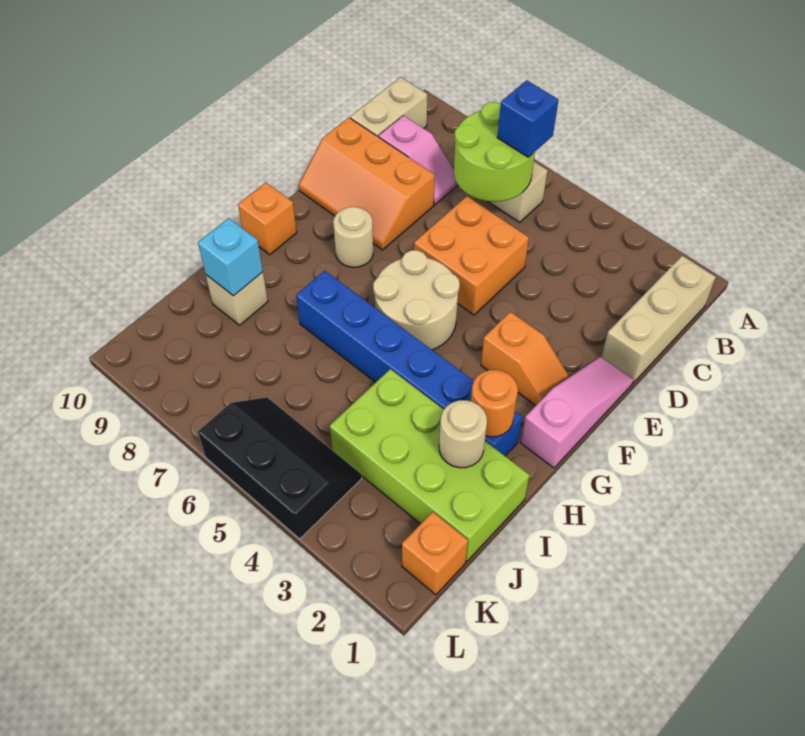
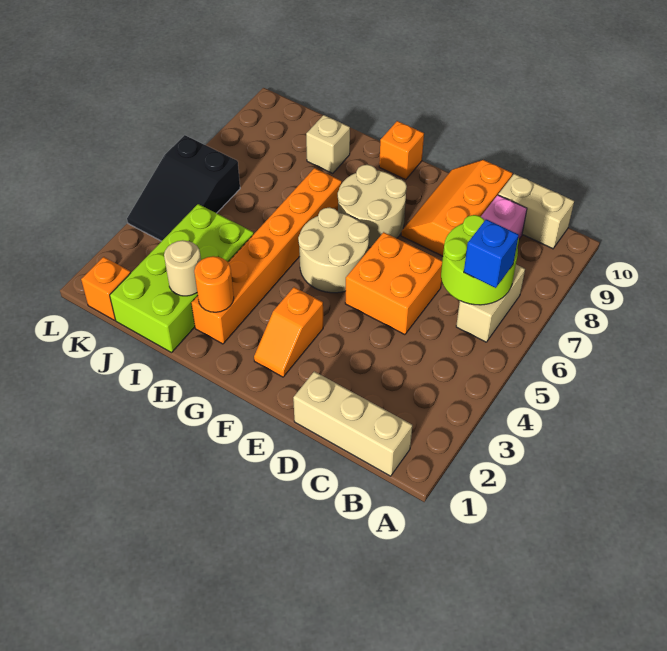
pink 1x3 slope [521,357,633,468] -> none
tan 1x1 round brick [333,207,373,267] -> tan 2x2 round brick [338,165,407,247]
blue 1x6 brick [296,271,522,456] -> orange 1x6 brick [191,168,342,344]
cyan 1x1 brick [198,218,263,296] -> none
black 2x3 slope [198,397,362,539] -> black 2x3 slope turned to [127,135,240,241]

